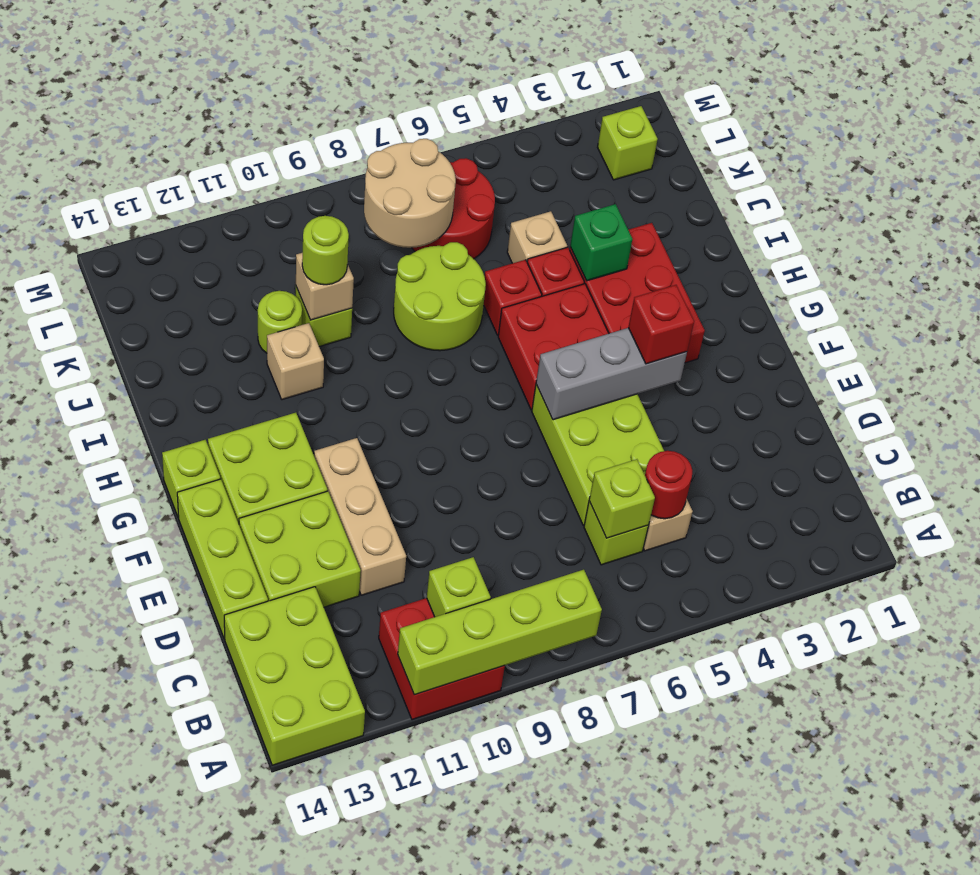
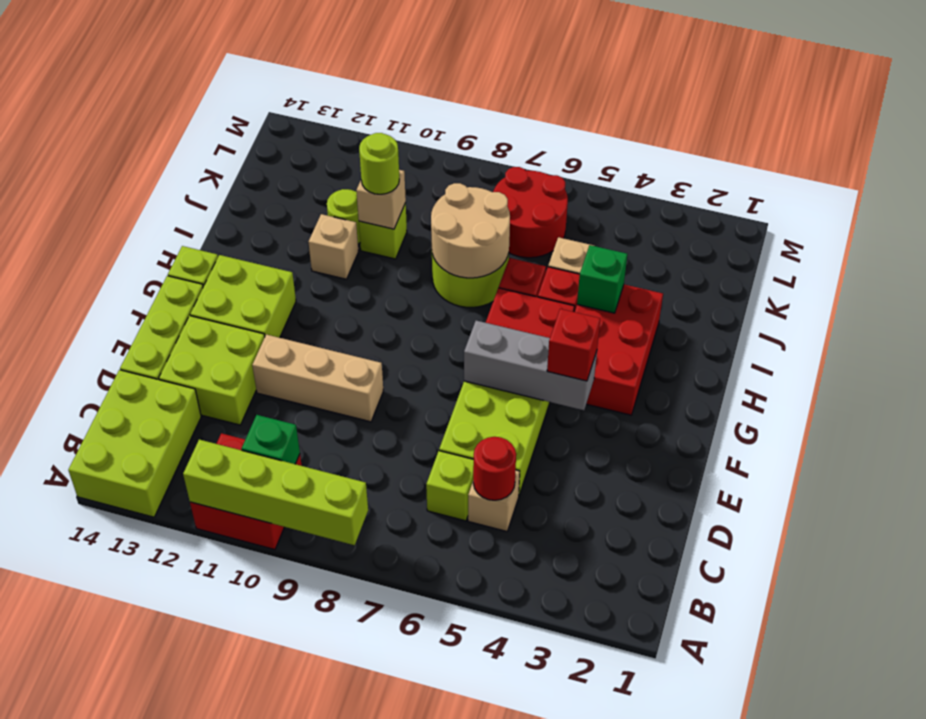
lime 1x1 brick [427,557,491,617] -> green 1x1 brick [242,415,300,464]
lime 1x1 brick [589,459,655,538] -> none
tan 1x3 brick [314,438,406,595] -> tan 1x3 brick turned to [252,334,383,422]
tan 2x2 round brick [364,139,456,248] -> tan 2x2 round brick moved to [431,183,510,278]
lime 1x1 brick [598,106,658,180] -> none

